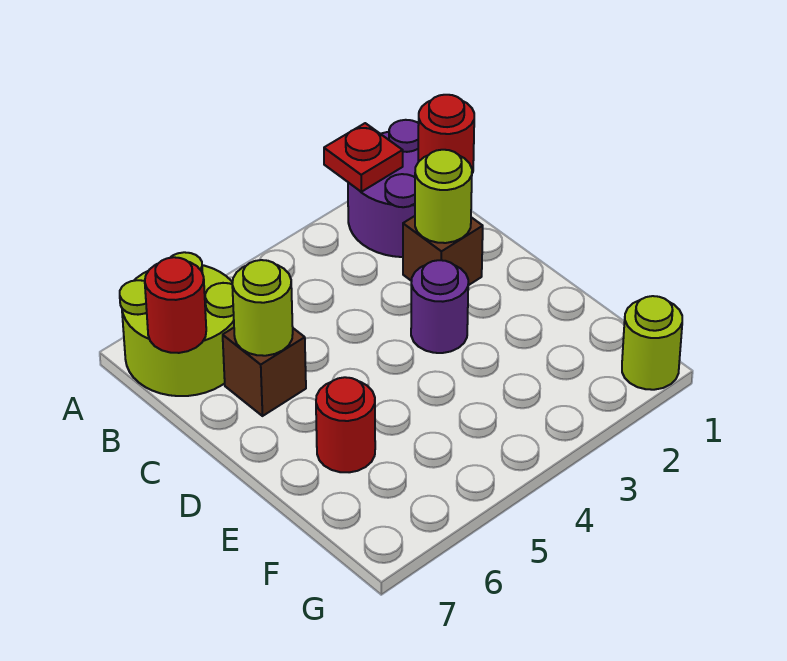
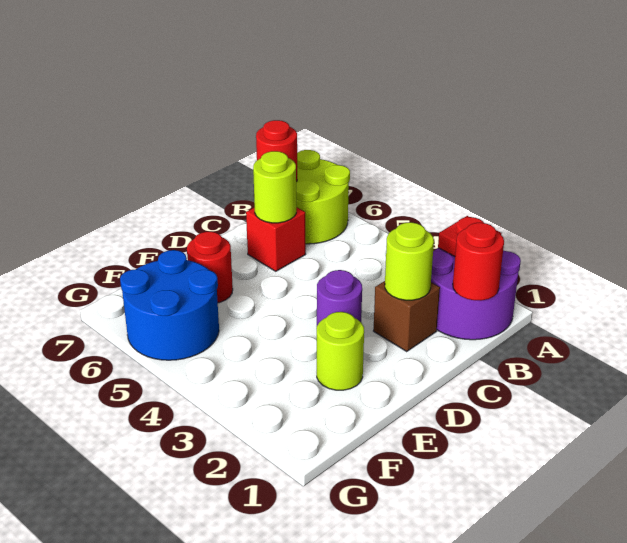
brown 1x1 brick [223,328,306,416] -> red 1x1 brick [246,207,306,271]
none -> blue 2x2 round brick [120,250,219,360]
lime 1x1 round brick [622,296,682,390] -> lime 1x1 round brick moved to [317,312,364,390]

